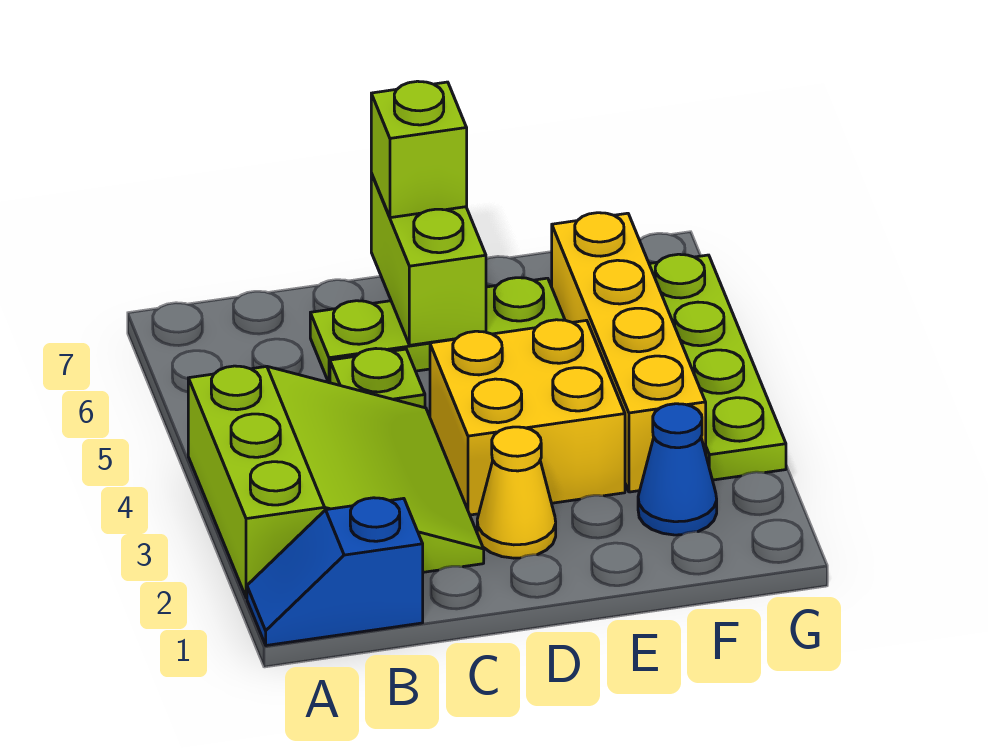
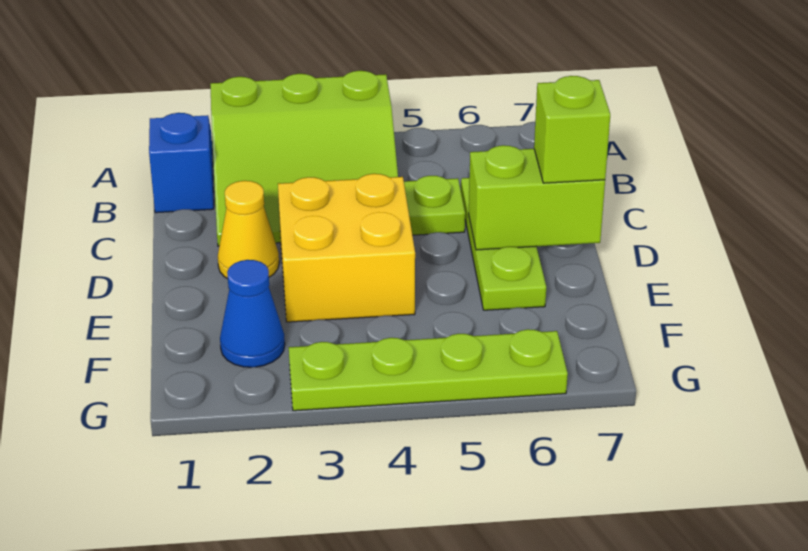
yellow 1x4 brick [552,213,706,492] -> none

